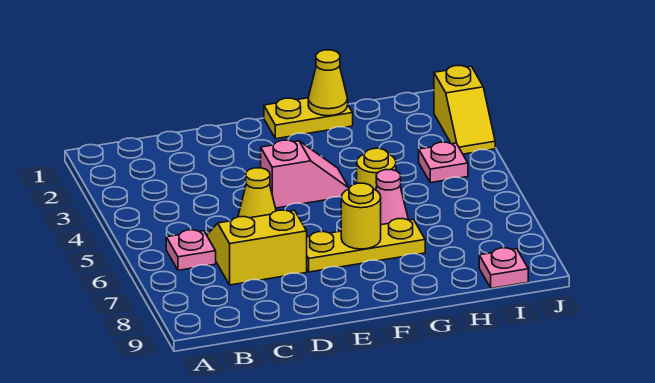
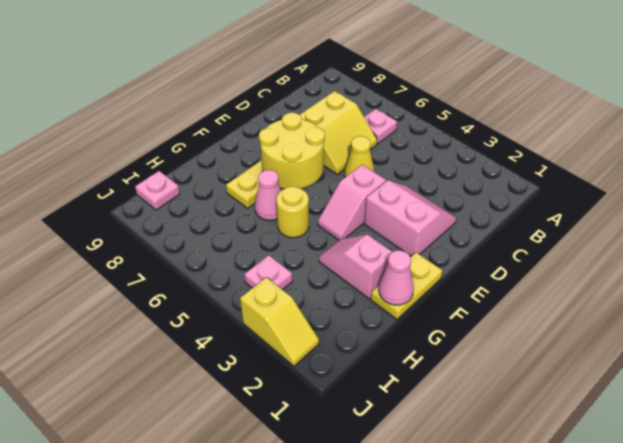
none -> pink 2x2 slope [365,180,456,256]
yellow 1x1 round brick [341,183,381,249] -> yellow 2x2 round brick [259,113,325,189]
yellow 1x1 cone [308,50,348,116] -> pink 1x1 cone [379,251,414,305]
none -> pink 1x2 slope [319,235,392,299]
yellow 1x2 slope [434,66,495,154] -> yellow 1x2 slope turned to [240,277,319,366]

